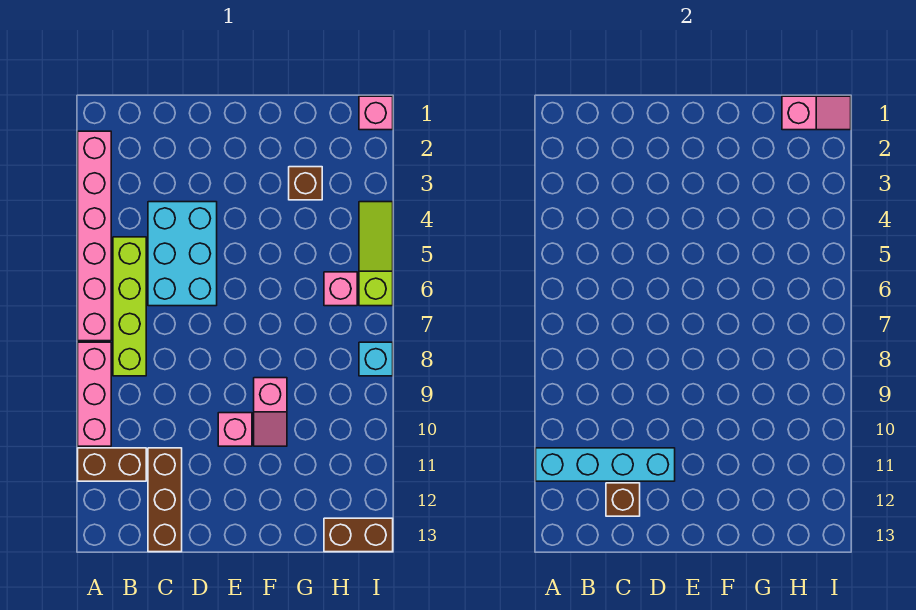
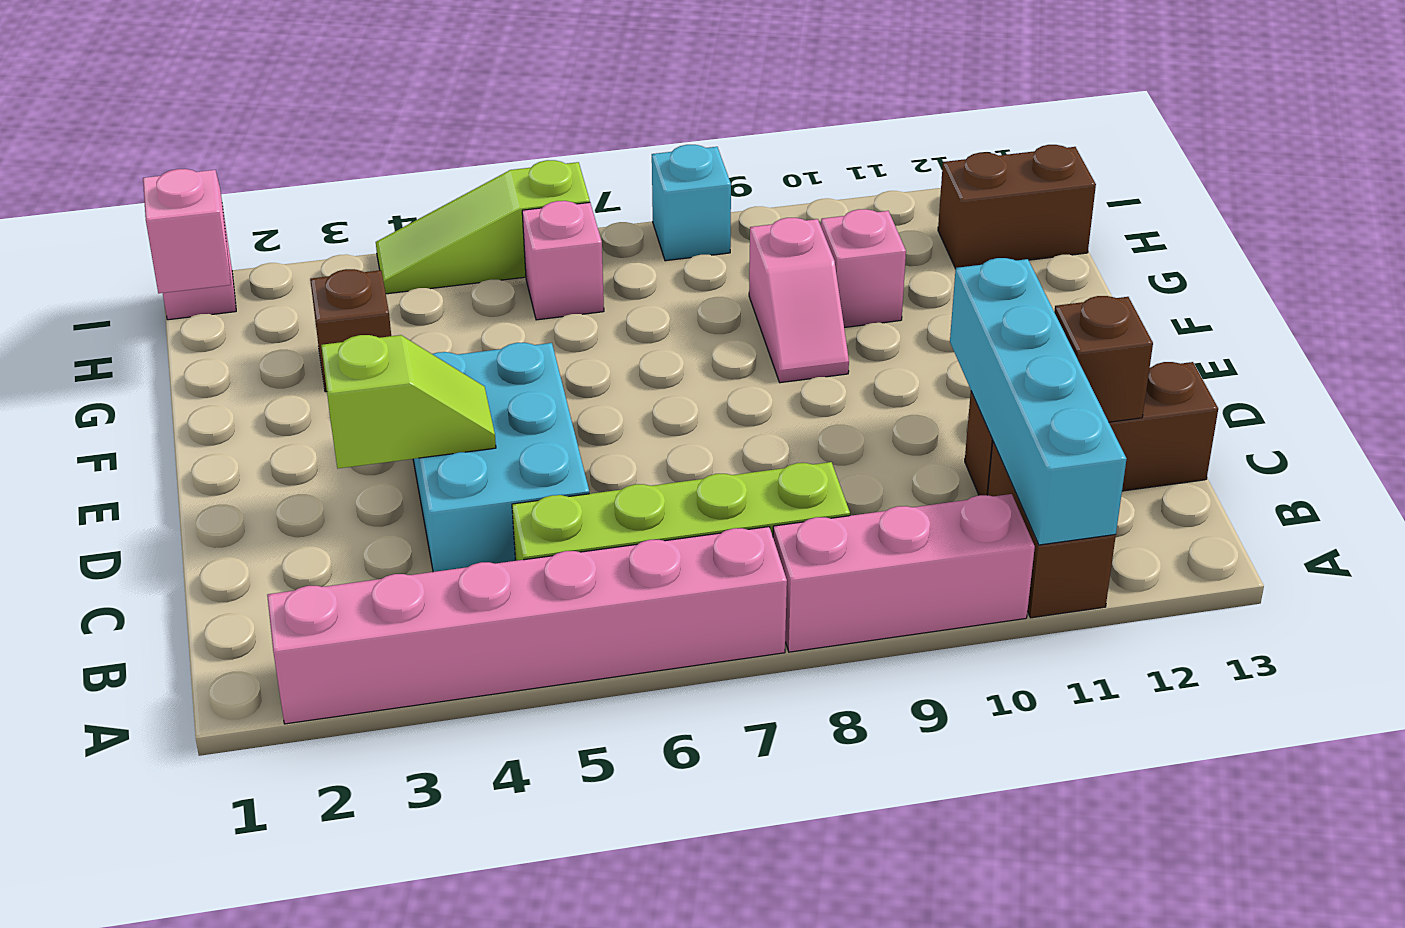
cyan 2x3 brick [148,202,217,306] -> cyan 2x3 brick turned to [413,343,589,572]
none -> lime 1x2 slope [321,335,496,468]
pink 1x1 brick [218,413,252,446] -> pink 1x1 brick moved to [821,209,906,328]
pink 1x2 slope [254,378,287,446] -> pink 1x2 slope turned to [749,218,849,383]
brown 1x2 brick [324,518,393,552] -> brown 1x2 brick turned to [938,145,1096,269]

